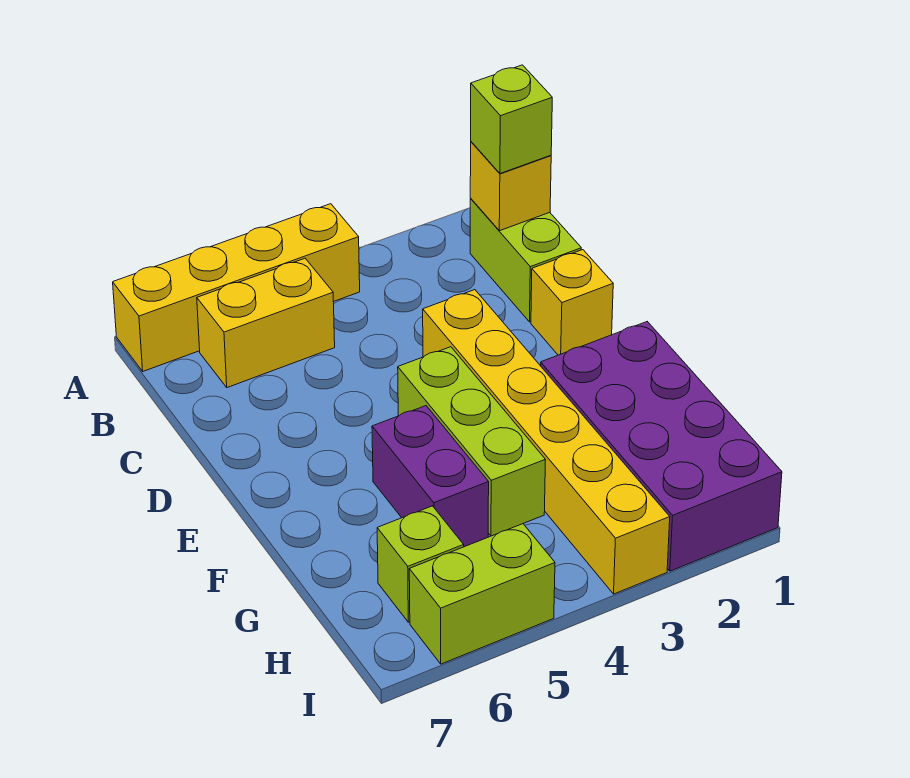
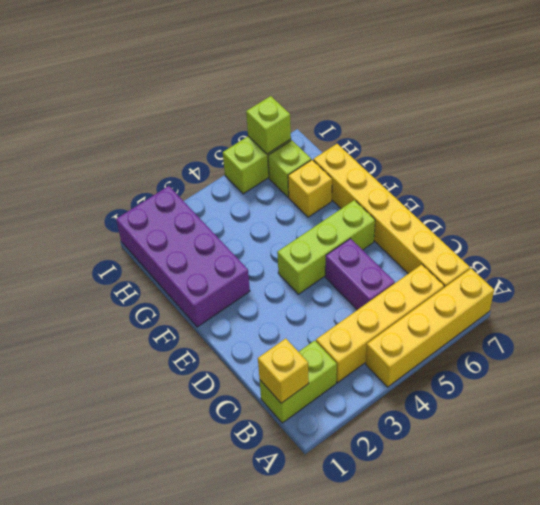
lime 1x2 brick [470,199,581,322] -> lime 1x2 brick turned to [260,340,337,423]
lime 1x1 brick [471,65,552,173] -> lime 1x1 brick moved to [246,96,291,154]
yellow 1x2 brick [197,258,335,388] -> yellow 1x4 brick [316,264,444,383]
yellow 1x1 brick [531,250,613,355] -> yellow 1x1 brick moved to [288,160,332,217]
yellow 1x6 brick [423,290,670,594] -> yellow 1x6 brick moved to [313,144,470,287]
lime 1x3 brick [398,347,546,536] -> lime 1x3 brick turned to [277,200,375,294]
purple 1x2 brick [372,406,489,547] -> purple 1x2 brick moved to [325,239,395,310]

